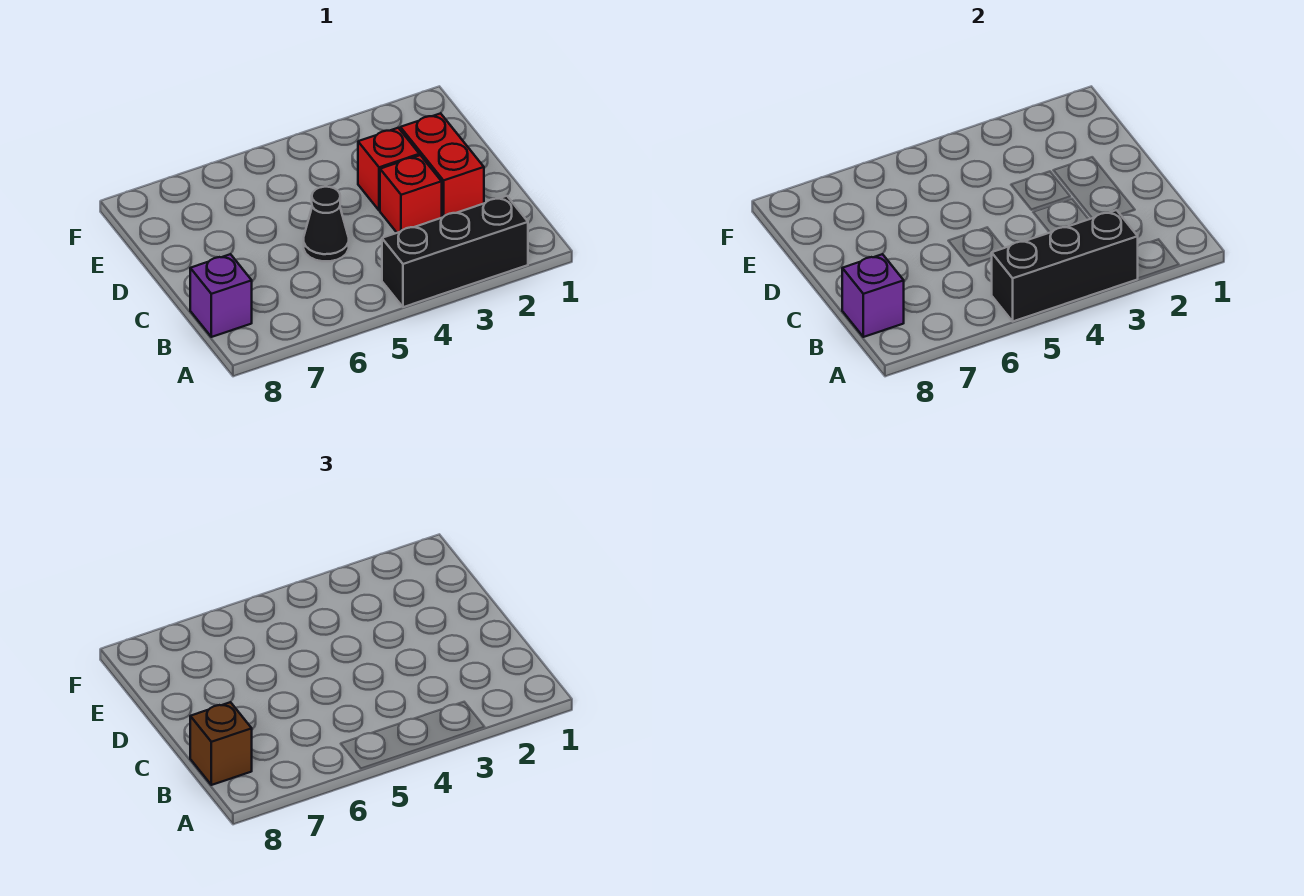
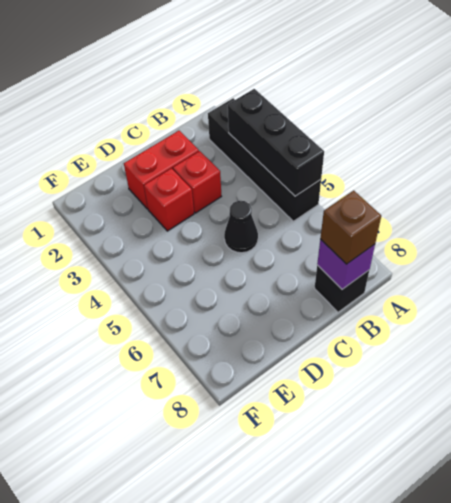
black 1x3 brick [382,196,528,307] -> black 1x4 brick [208,98,321,221]
purple 1x1 brick [190,254,252,337] -> black 1x1 brick [314,265,369,312]

